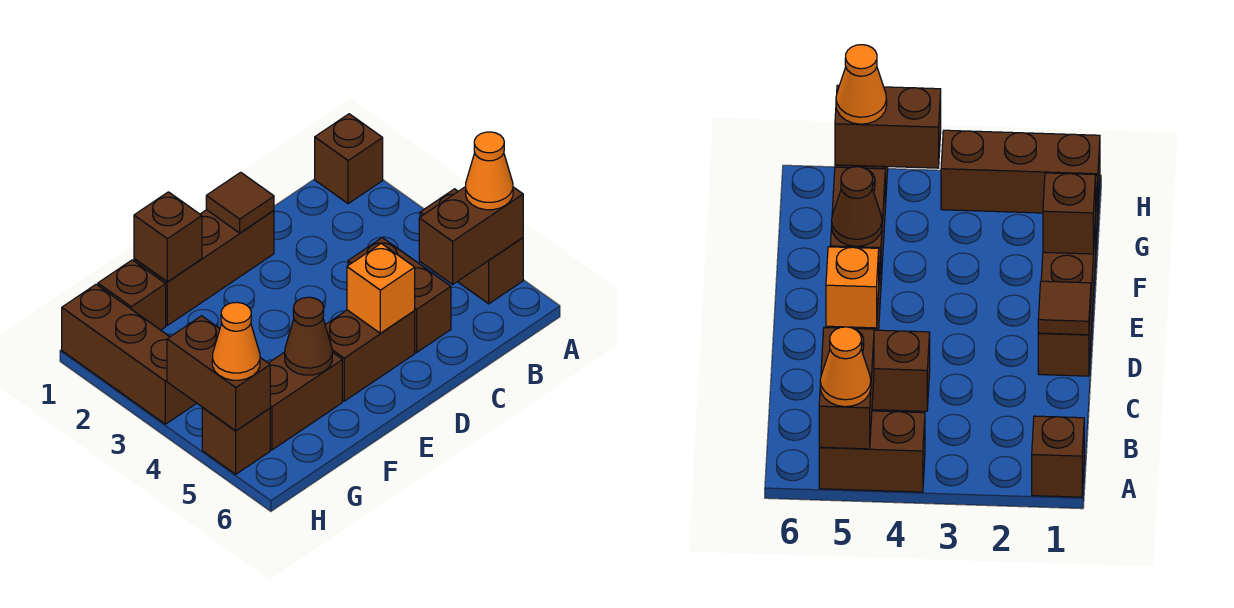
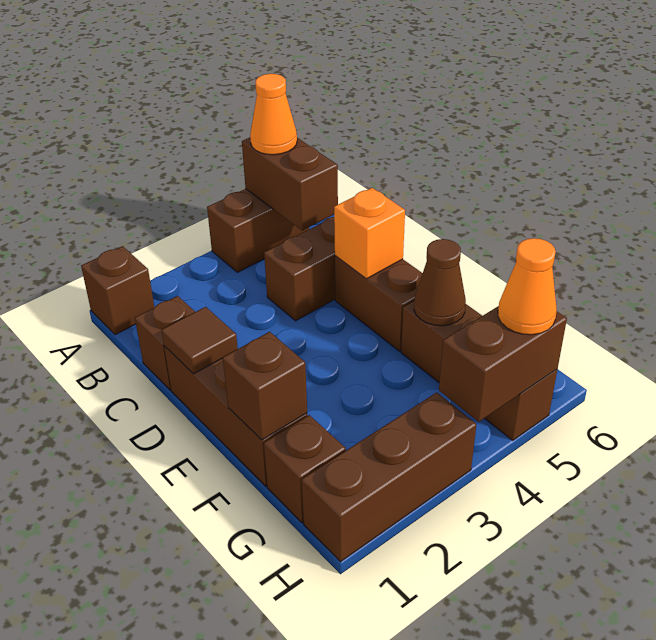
none -> brown 1x1 brick [135,296,195,390]

